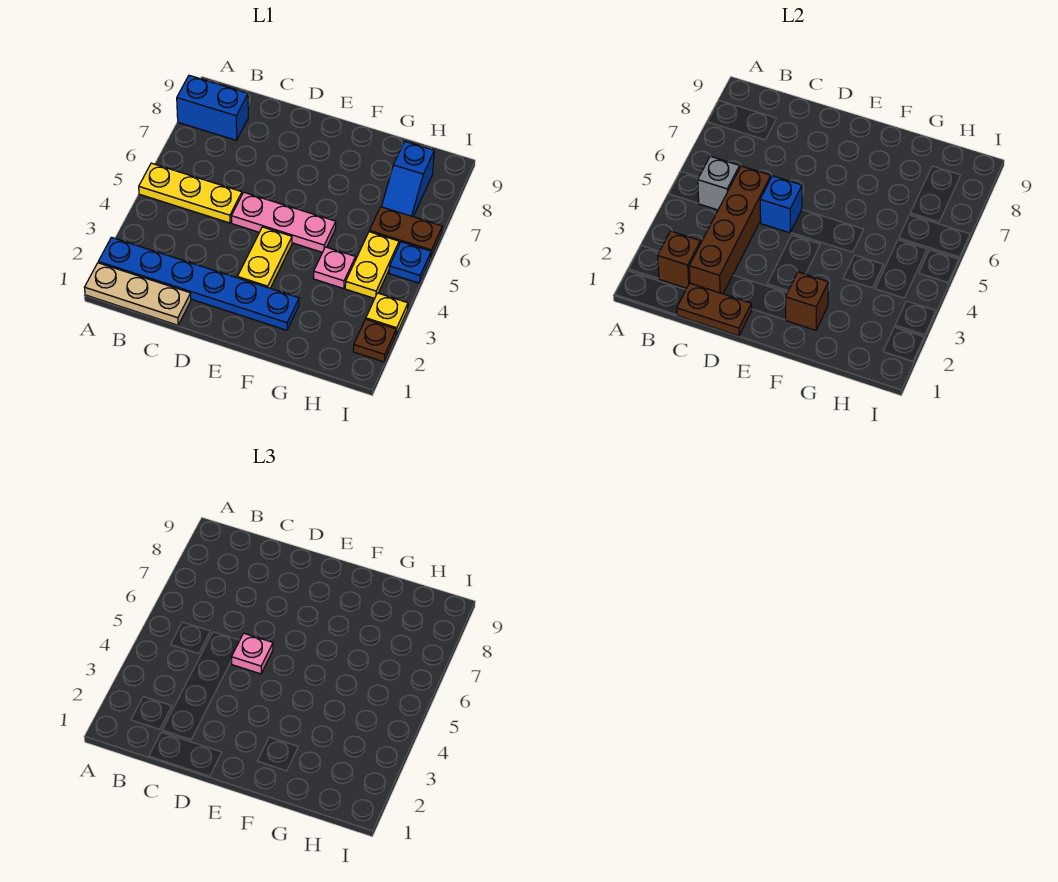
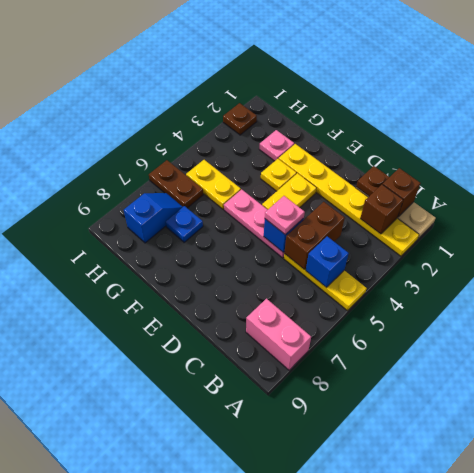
blue 1x6 plate [98,237,299,330] -> yellow 1x6 plate [279,144,419,256]
blue 1x2 brick [177,75,248,140] -> pink 1x2 brick [246,299,311,370]
grey 1x1 brick [698,156,740,210] -> blue 1x1 brick [306,236,349,288]
brown 1x2 plate [677,283,752,336] -> brown 1x1 plate [356,166,389,196]
brown 1x4 brick [689,166,771,294] -> brown 1x2 brick [284,202,345,270]
brown 1x1 brick [786,272,828,330] -> brown 1x1 brick moved to [383,168,421,217]
pink 1x1 plate [313,247,355,288] -> pink 1x1 plate moved to [259,130,294,161]
yellow 1x2 plate [345,232,399,298] -> yellow 1x2 plate turned to [186,160,241,209]
yellow 1x1 plate [366,293,408,335] -> yellow 1x1 plate moved to [261,159,296,191]
blue 1x1 plate [389,242,431,283] -> blue 1x1 plate moved to [166,206,203,242]

